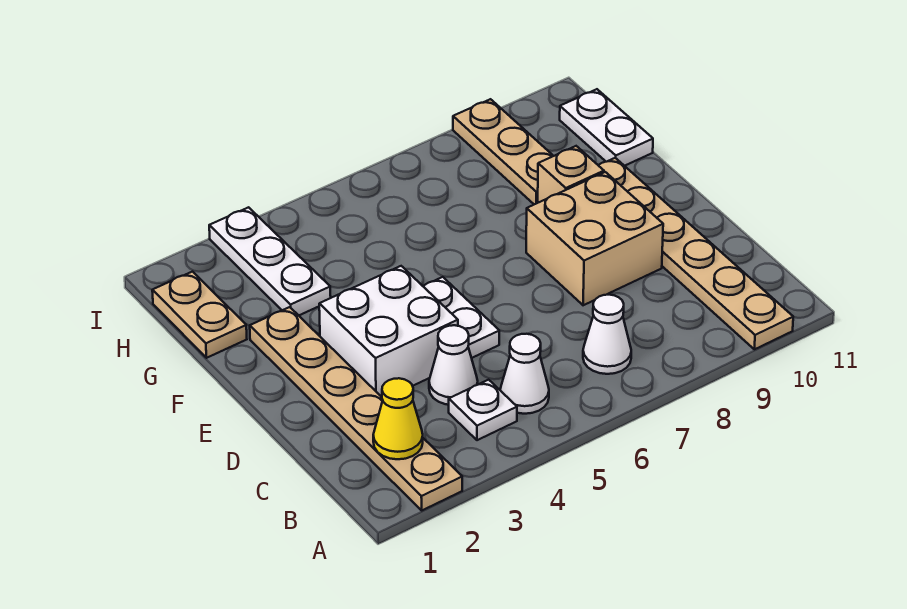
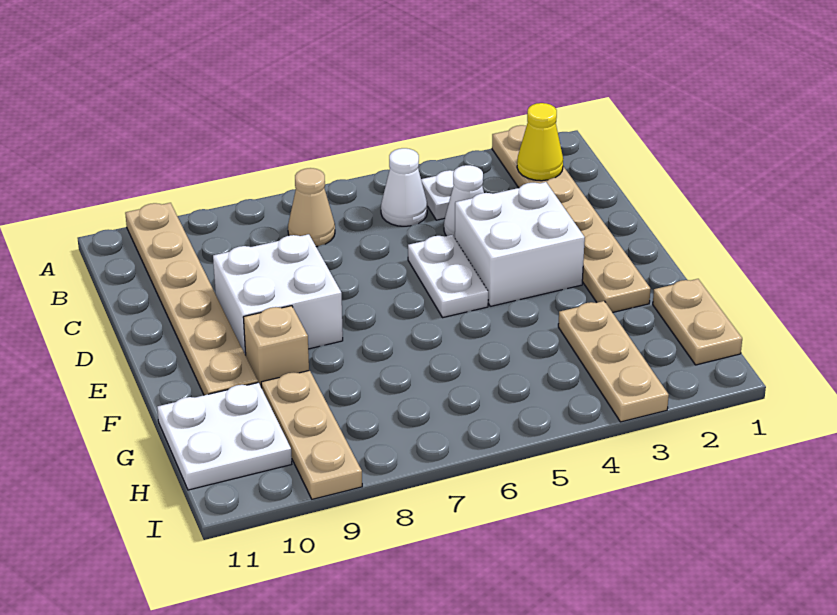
white 1x1 cone [583,295,631,374] -> tan 1x1 cone [288,168,335,247]
tan 2x2 brick [526,172,663,305] -> white 2x2 brick [213,234,343,355]
white 1x3 plate [209,207,331,315] -> tan 1x3 plate [558,301,669,422]
white 1x2 plate [560,89,653,166] -> white 2x2 plate [157,383,292,490]

